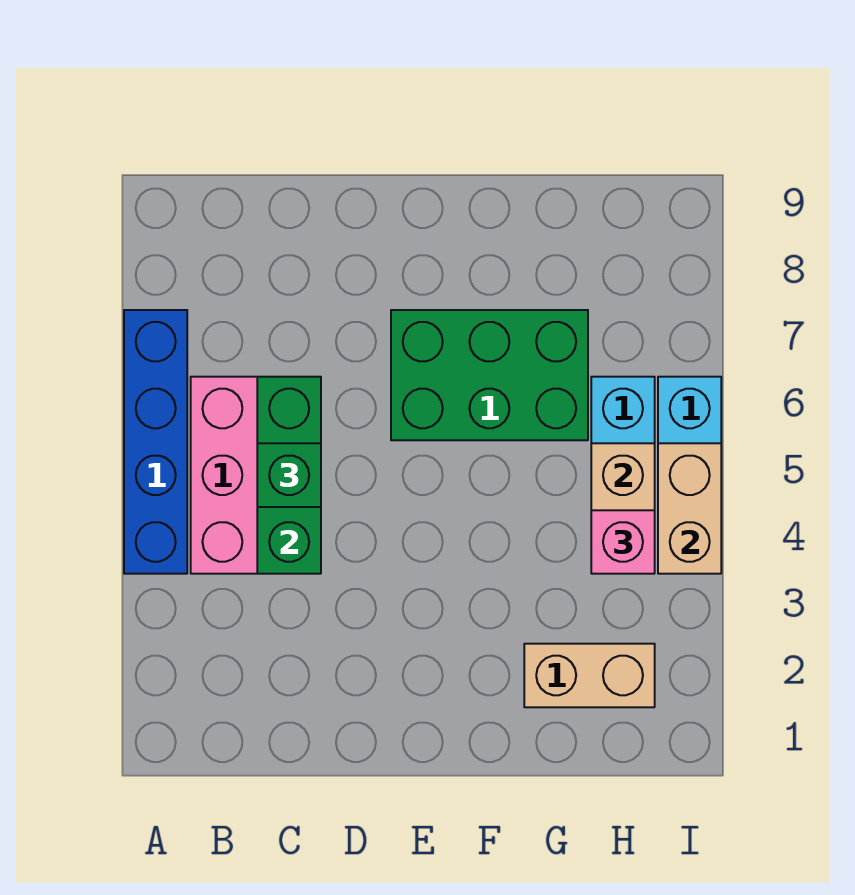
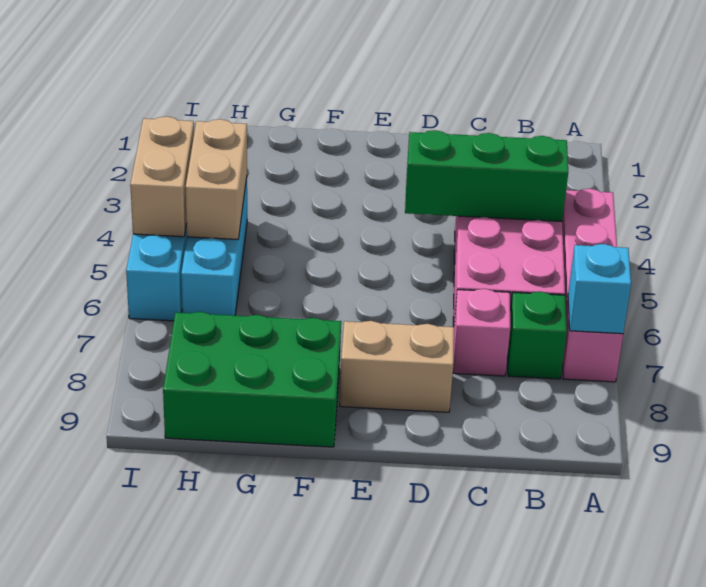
blue 1x4 brick [124,310,187,574] -> pink 1x4 brick [562,189,623,382]
none -> cyan 1x1 brick [568,244,631,334]
green 1x3 brick [257,377,321,574] -> green 1x3 brick turned to [405,130,568,221]
green 1x1 brick [257,443,321,507] -> green 1x1 brick moved to [508,292,567,379]
green 2x3 brick [391,310,588,440] -> green 2x3 brick moved to [163,312,341,447]
tan 1x2 brick [524,644,655,707] -> tan 1x2 brick moved to [340,321,454,412]
pink 1x1 brick [591,510,655,574] -> pink 1x1 brick moved to [453,289,510,376]

